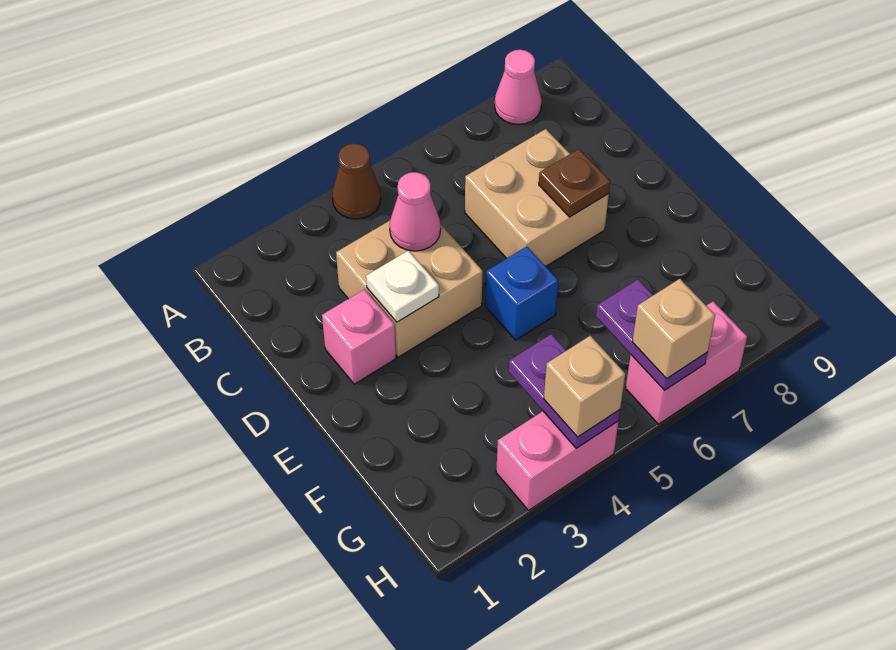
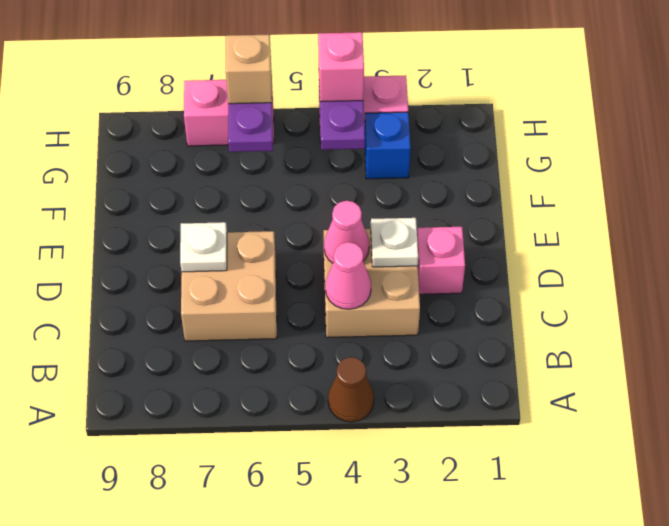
pink 1x1 cone [495,50,542,125] -> pink 1x1 cone moved to [324,201,369,263]
brown 1x1 plate [539,149,610,217] -> white 1x1 plate [180,222,227,272]
blue 1x1 brick [485,246,558,340] -> blue 1x1 brick moved to [365,112,411,179]
tan 1x1 brick [544,336,625,437] -> pink 1x1 brick [318,32,364,102]

